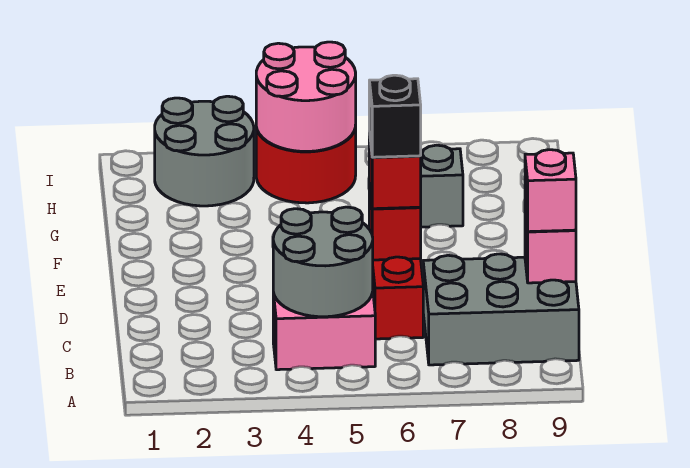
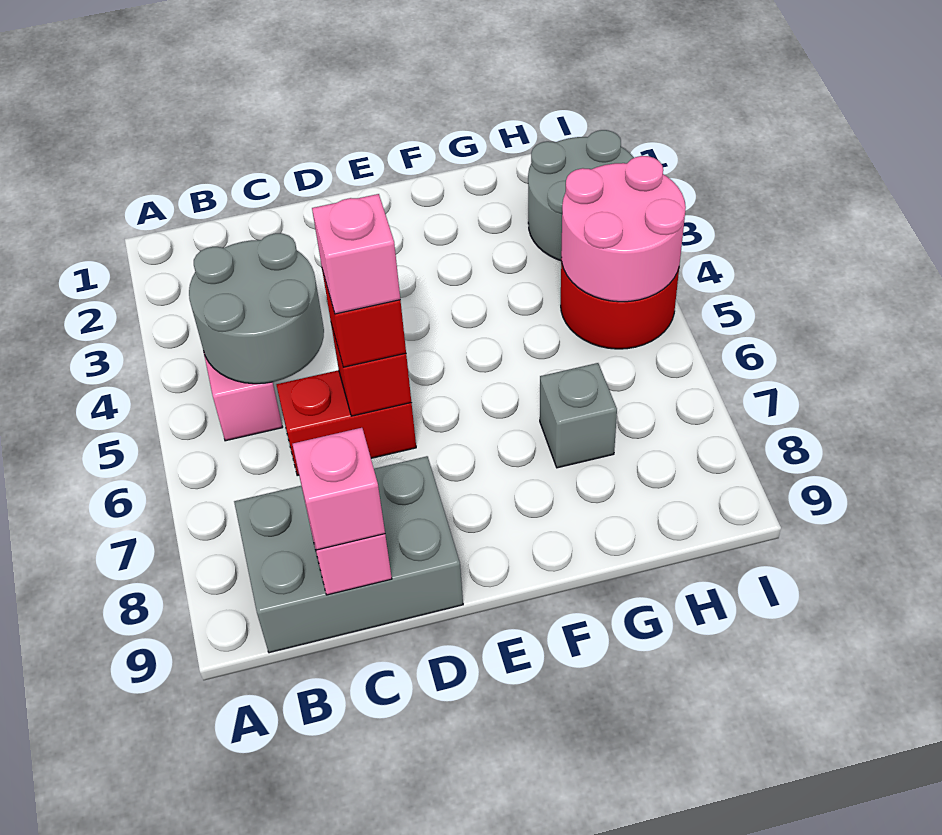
grey 2x3 brick [423,254,579,365] -> grey 2x3 brick turned to [234,456,463,653]
black 1x1 brick [369,75,421,157] -> pink 1x1 brick [312,194,400,314]

